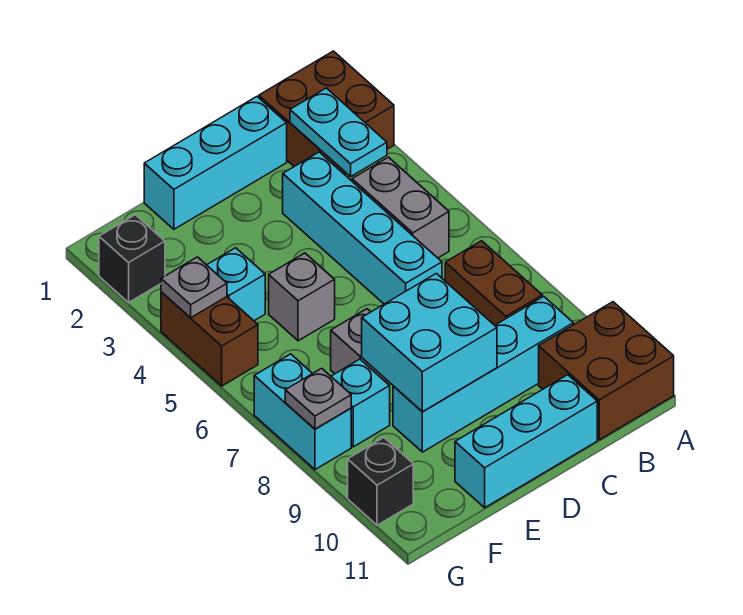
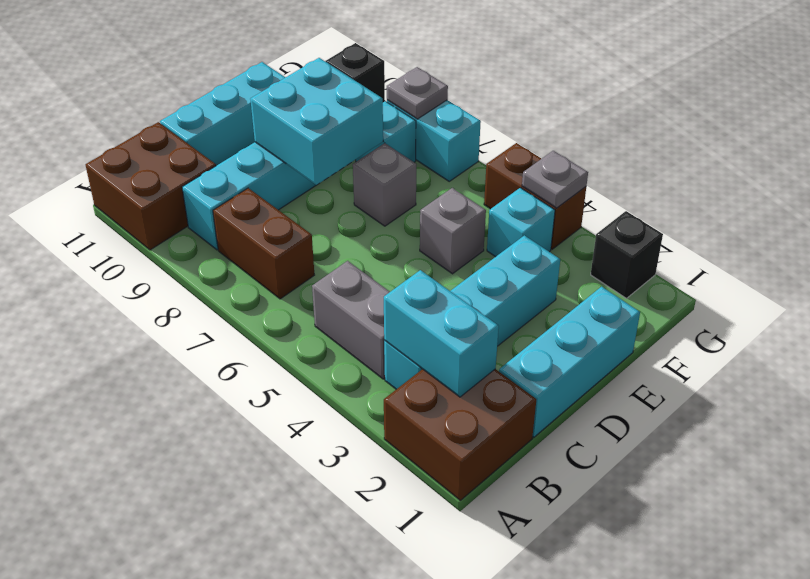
cyan 1x2 plate [290,88,387,177] -> cyan 1x2 brick [384,270,499,397]
cyan 1x4 brick [283,152,442,304] -> cyan 1x4 brick turned to [384,235,560,389]

